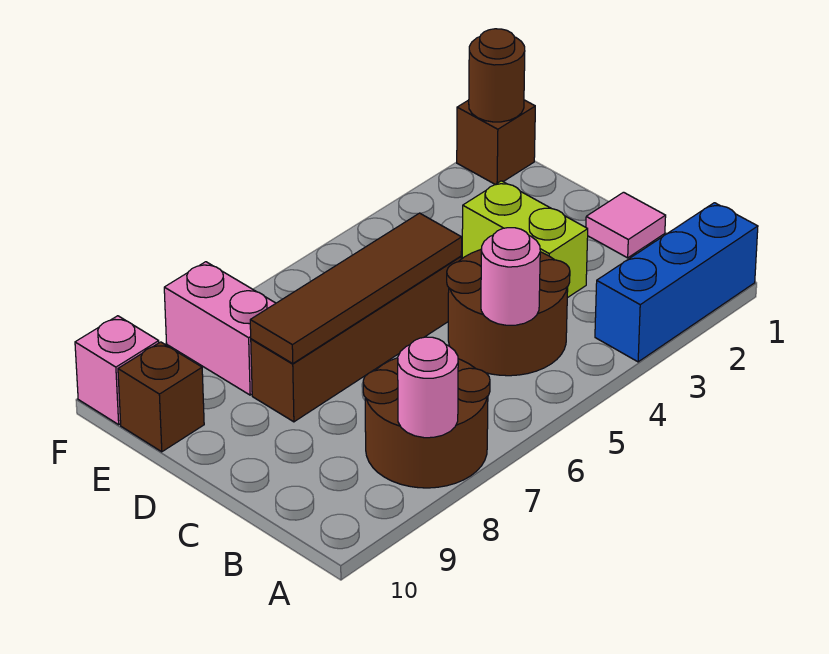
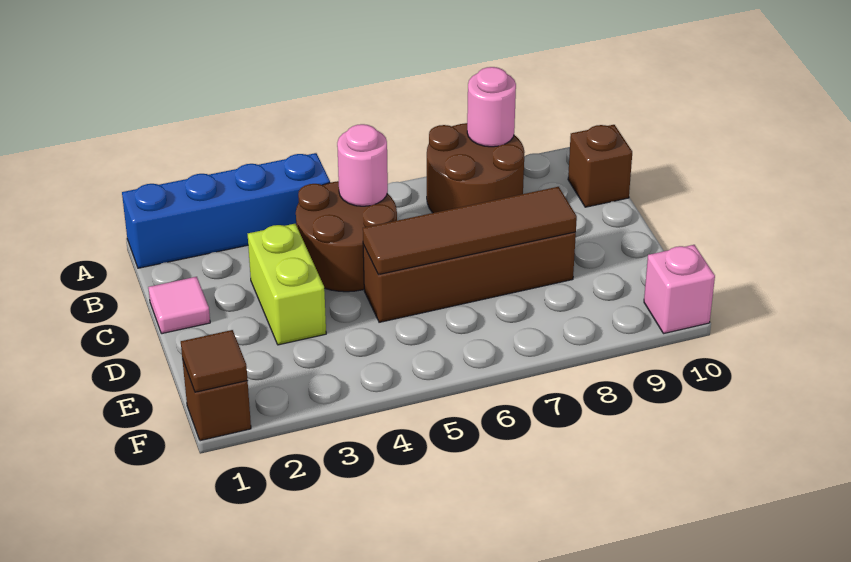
blue 1x3 brick [595,203,758,362] -> blue 1x4 brick [122,153,330,268]
pink 1x2 brick [164,262,276,395] -> none
brown 1x1 brick [118,342,204,452] -> brown 1x1 brick moved to [568,125,632,207]
brown 1x1 round brick [469,29,525,122] -> brown 1x1 tile [181,330,248,392]

